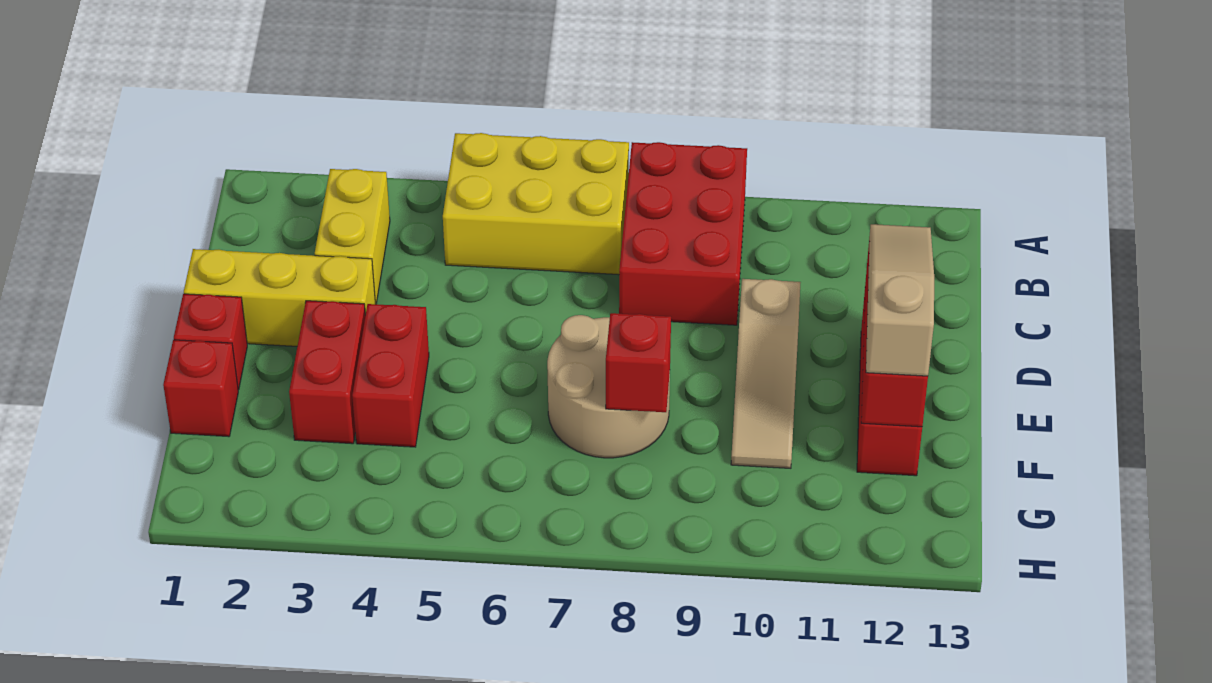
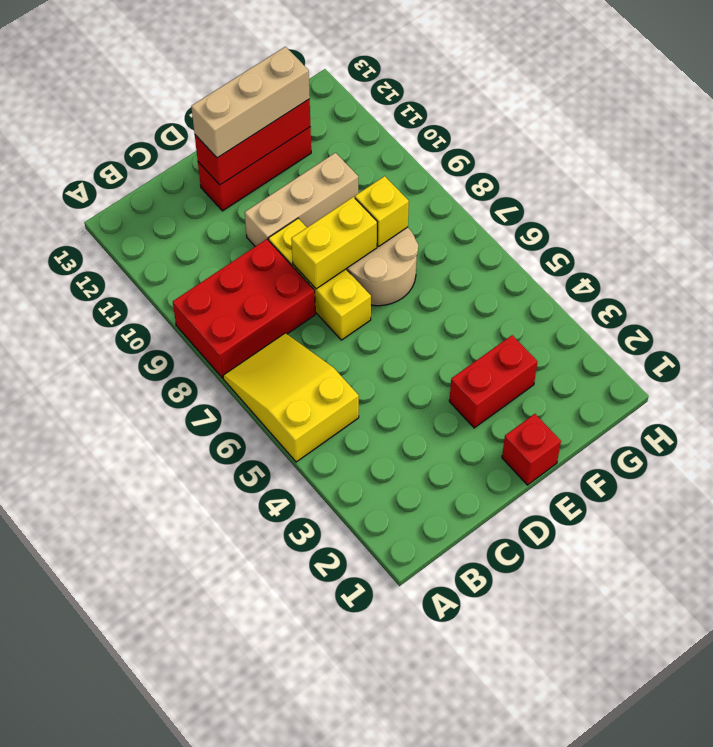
yellow 2x3 brick [443,133,629,275] -> yellow 2x3 slope [223,333,359,462]
yellow 1x2 brick [315,169,390,304] -> yellow 1x2 brick moved to [291,197,377,289]
yellow 1x3 brick [184,249,375,346] -> yellow 1x3 brick moved to [268,218,371,340]
tan 1x3 slope [731,279,801,468] -> tan 1x3 brick [245,153,358,246]
tan 1x3 slope [866,224,934,376] -> tan 1x3 brick [191,47,310,158]
red 1x2 brick [352,304,429,447] -> none
red 1x1 brick [163,340,238,437] -> none
red 1x1 brick [606,313,671,412] -> yellow 1x1 brick [355,176,409,246]

